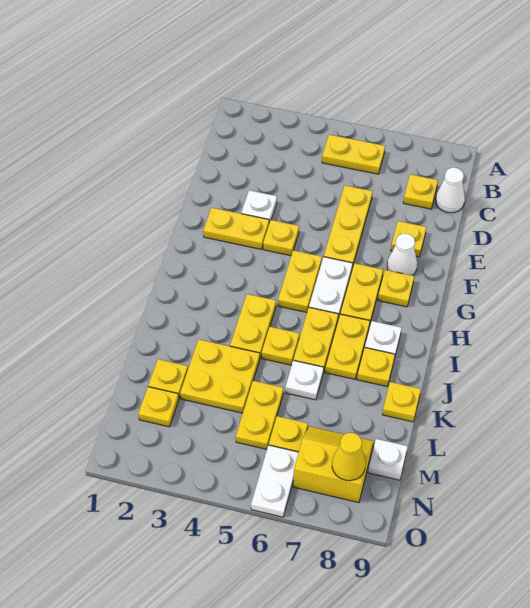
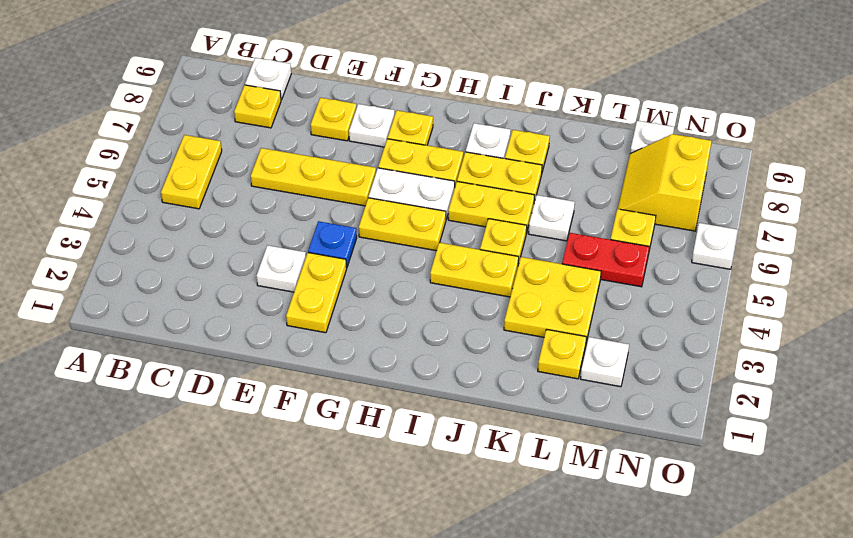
white 1x1 cone [436,168,465,213] -> white 1x1 plate [245,58,291,100]
yellow 1x1 plate [263,220,299,256] -> blue 1x1 plate [308,221,357,268]
white 1x1 cone [387,234,417,276] -> white 1x1 plate [349,104,395,147]
yellow 1x1 plate [382,382,421,422] -> none
yellow 1x2 plate [236,381,283,449] -> red 1x2 plate [562,233,649,287]
yellow 1x1 plate [138,387,179,427] -> white 1x1 plate [580,337,629,387]
white 1x2 plate [251,445,299,517] -> white 1x1 plate [692,223,738,269]
yellow 1x1 cone [332,433,366,481] -> none

